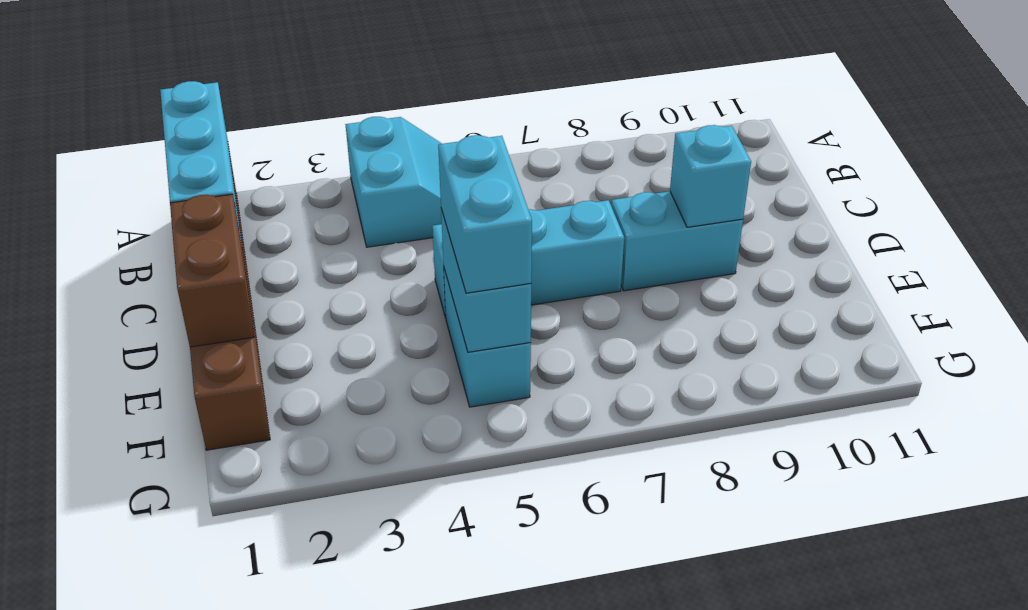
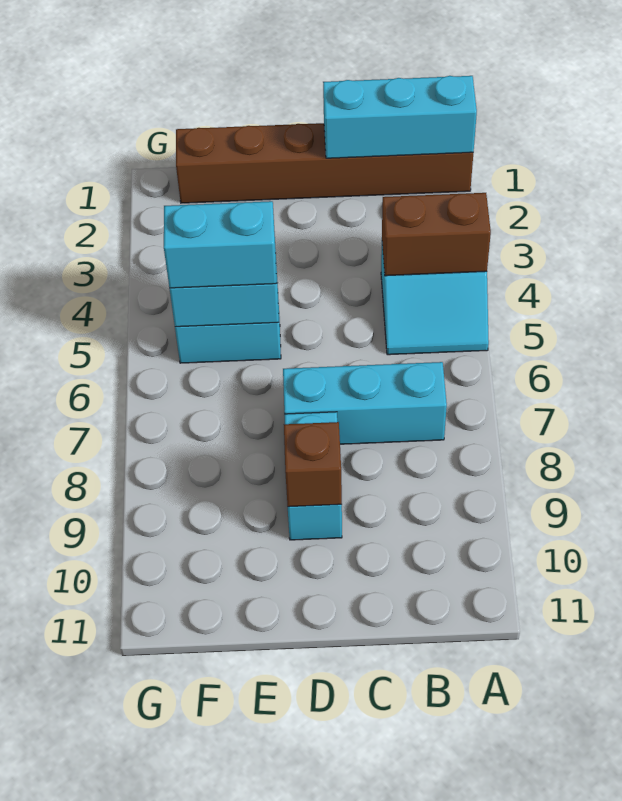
brown 1x2 brick [170,194,254,347] -> brown 1x2 brick moved to [382,193,491,276]
cyan 1x3 brick [432,200,624,318] -> cyan 1x3 brick turned to [283,362,447,444]
cyan 1x1 brick [670,125,751,227] -> brown 1x1 brick [284,422,342,507]

